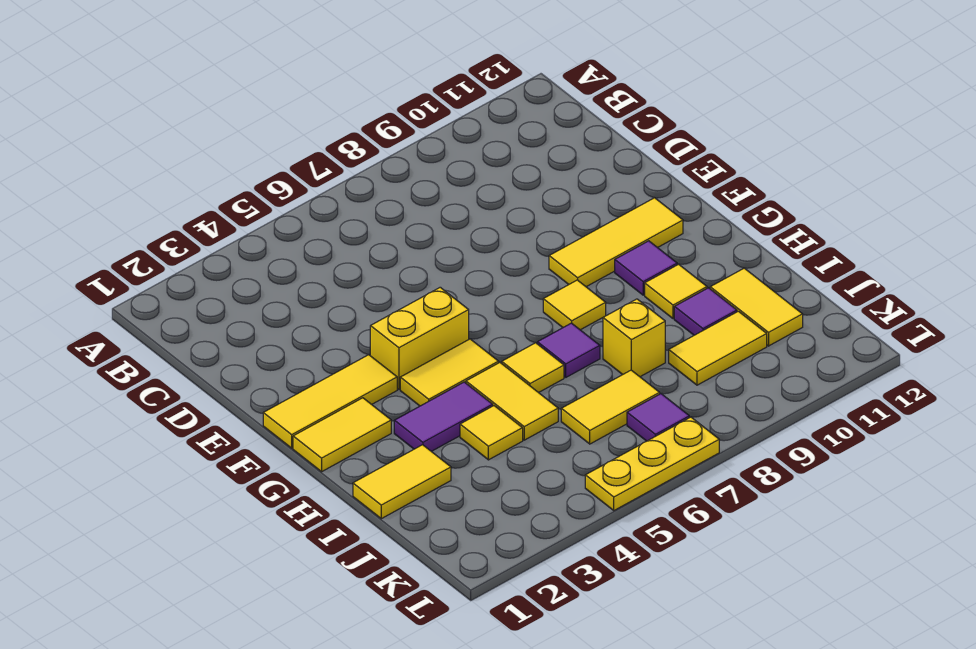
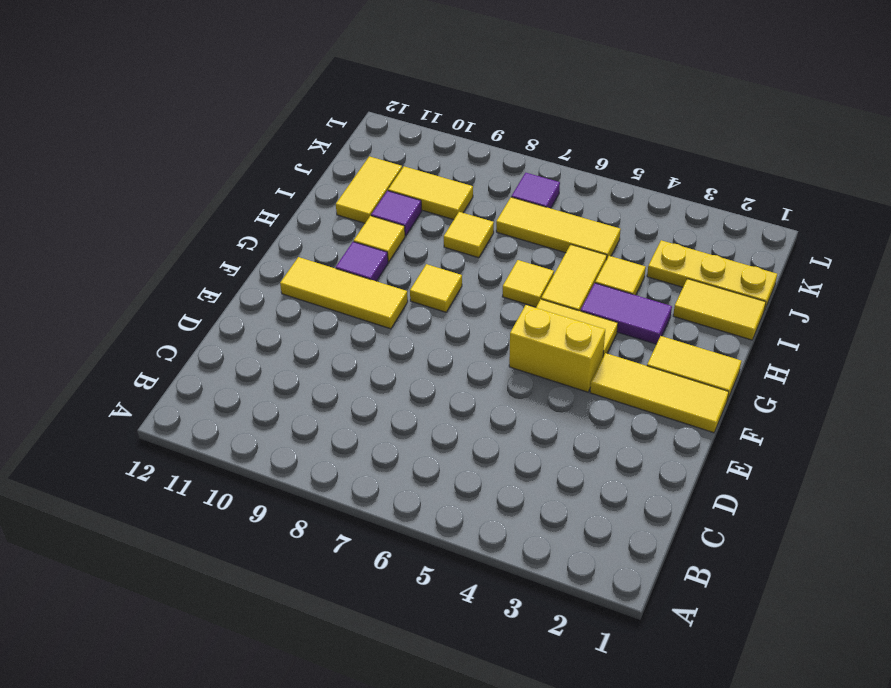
purple 1x1 tile [537,323,600,377] -> none
yellow 1x1 brick [603,299,665,377] -> yellow 1x1 tile [444,212,494,258]
yellow 1x2 tile [561,370,660,444] -> yellow 1x3 tile [496,197,621,258]
yellow 1x3 plate [585,417,719,510] -> yellow 1x3 plate moved to [647,240,777,310]

